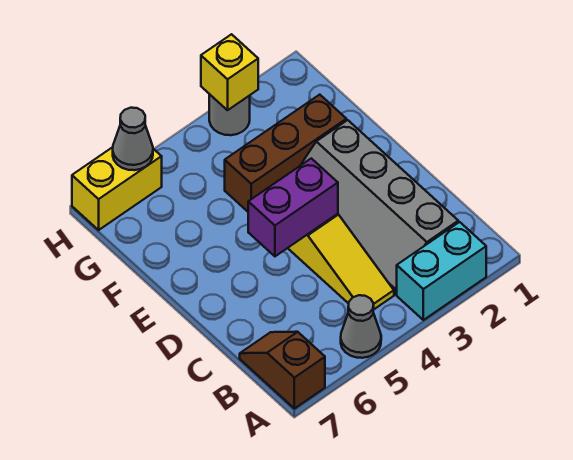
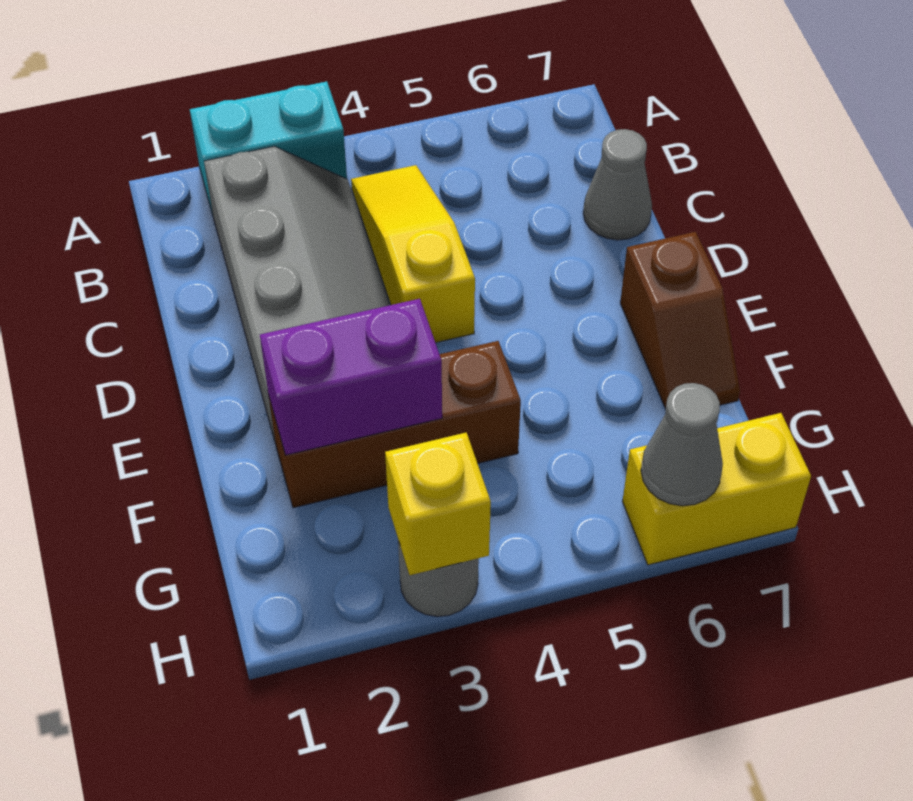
grey 1x1 cone [341,295,381,358] -> grey 1x1 cone moved to [583,129,652,240]
brown 1x2 slope [240,332,325,408] -> brown 1x2 slope moved to [620,232,740,409]
purple 1x2 brick [248,158,338,256] -> purple 1x2 brick moved to [260,299,442,455]

